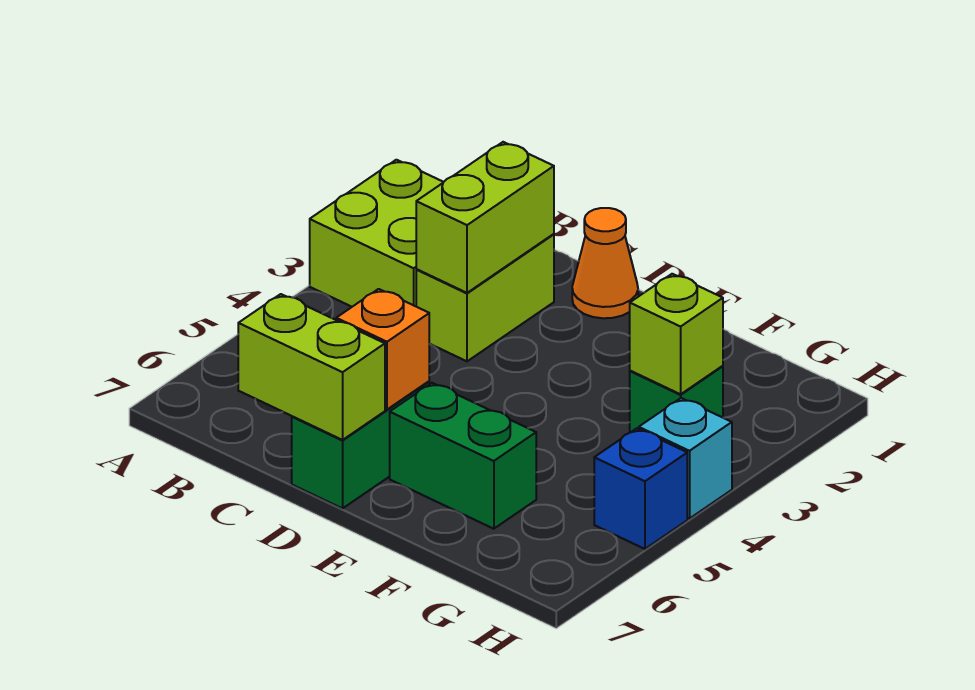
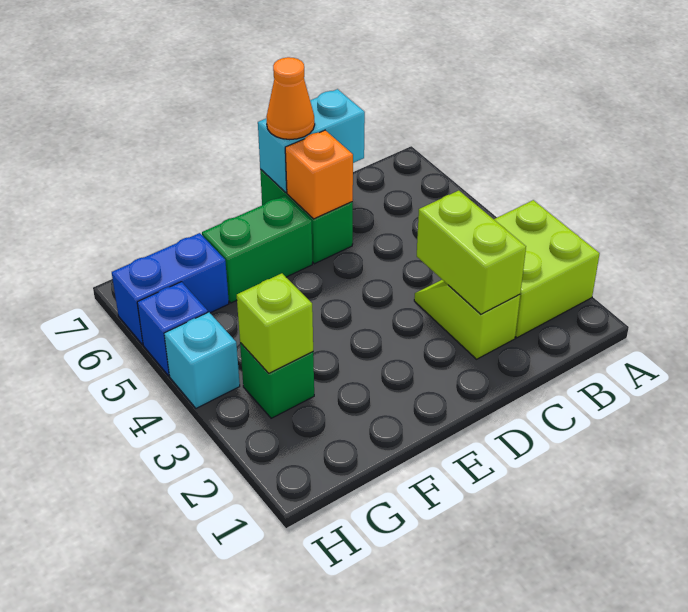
lime 1x2 brick [416,234,554,361] -> lime 1x2 slope [414,280,520,359]
lime 1x2 brick [238,294,385,440] -> cyan 1x2 brick [258,89,365,193]
orange 1x1 cone [572,208,638,318] -> orange 1x1 cone moved to [266,57,315,140]
none -> blue 1x2 brick [112,233,229,345]

